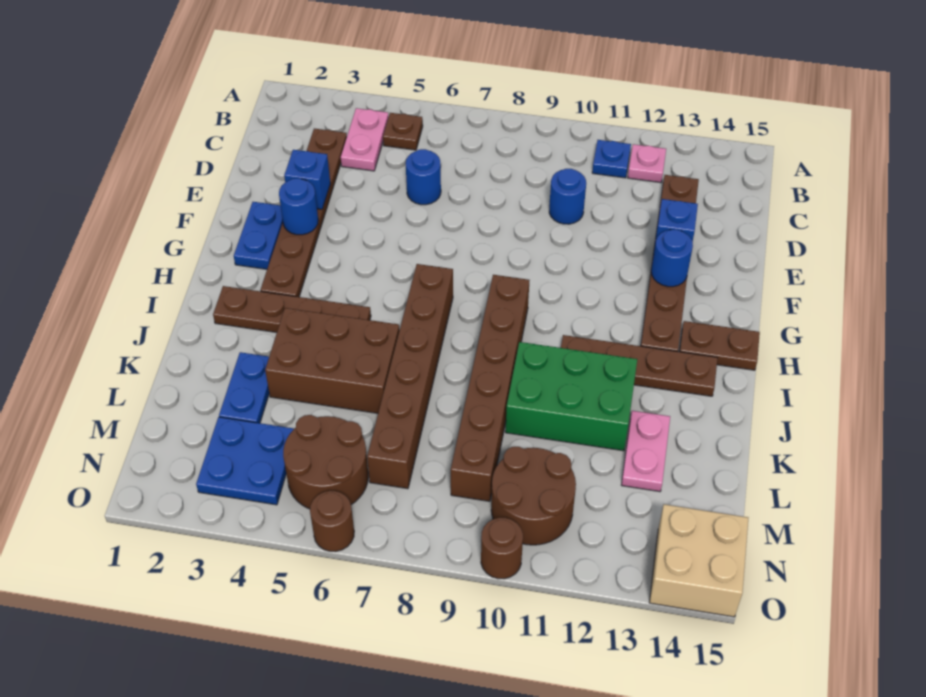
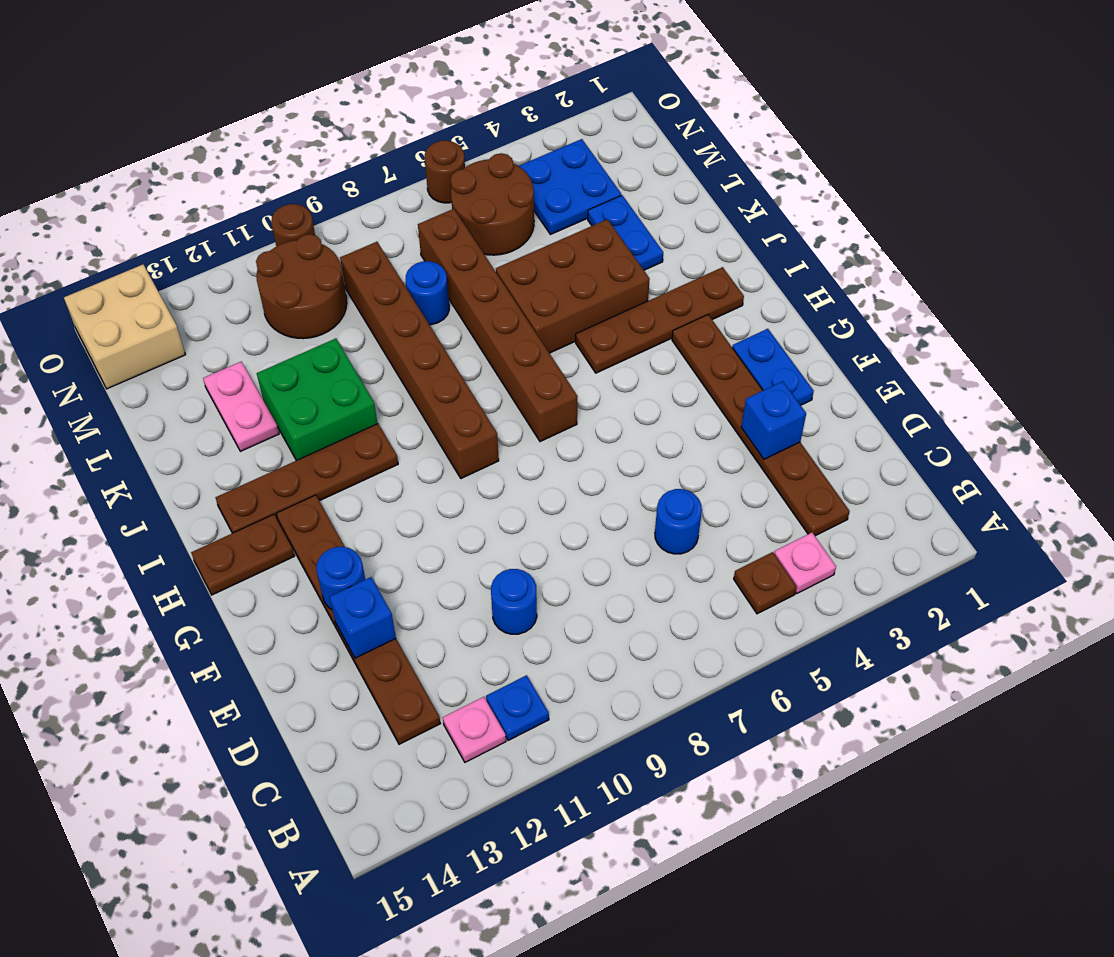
pink 1x2 plate [341,108,388,171] -> pink 1x1 plate [774,533,836,593]
blue 1x1 round brick [279,178,318,235] -> blue 1x1 round brick moved to [406,261,449,325]
green 2x3 brick [505,342,637,451] -> green 2x2 brick [257,339,378,461]

